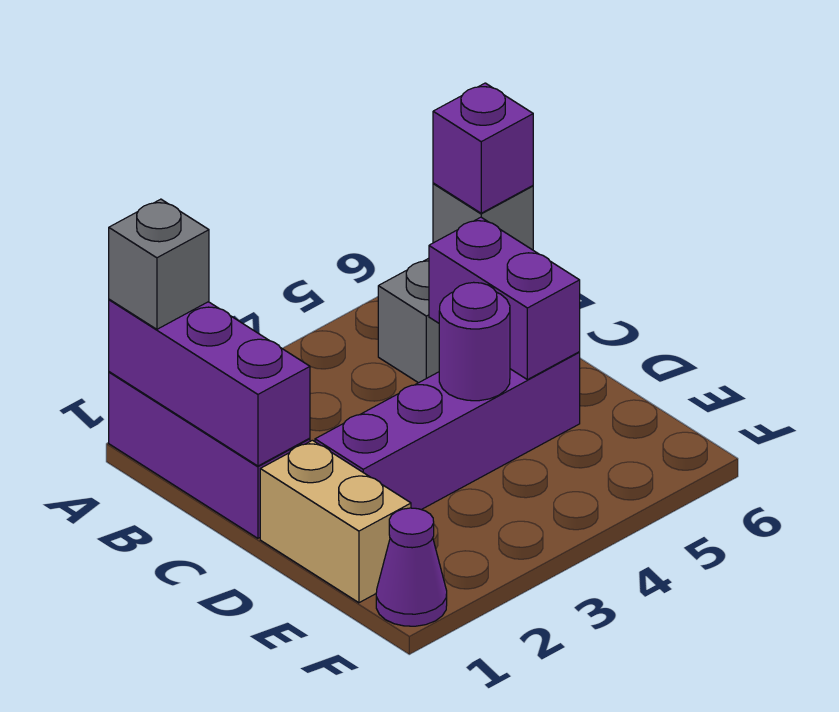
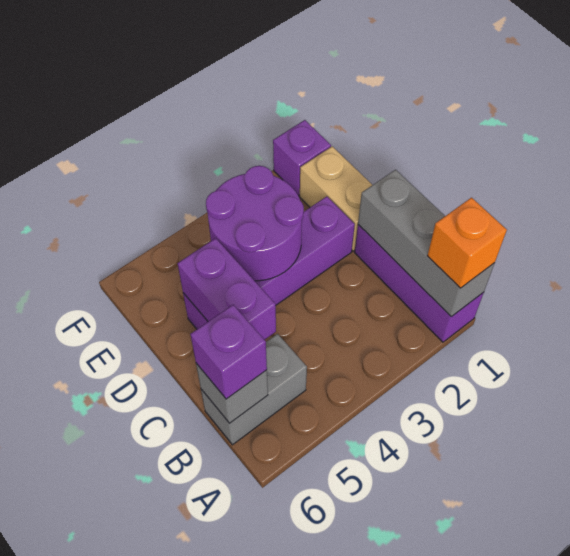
purple 1x3 brick [109,299,310,466] -> grey 1x3 brick [358,170,495,317]
grey 1x1 brick [109,199,209,329] -> orange 1x1 brick [427,198,507,288]
purple 1x1 round brick [439,282,510,401] -> purple 2x2 round brick [206,166,304,281]
purple 1x1 cone [376,508,447,626] -> purple 1x1 brick [273,120,331,196]

